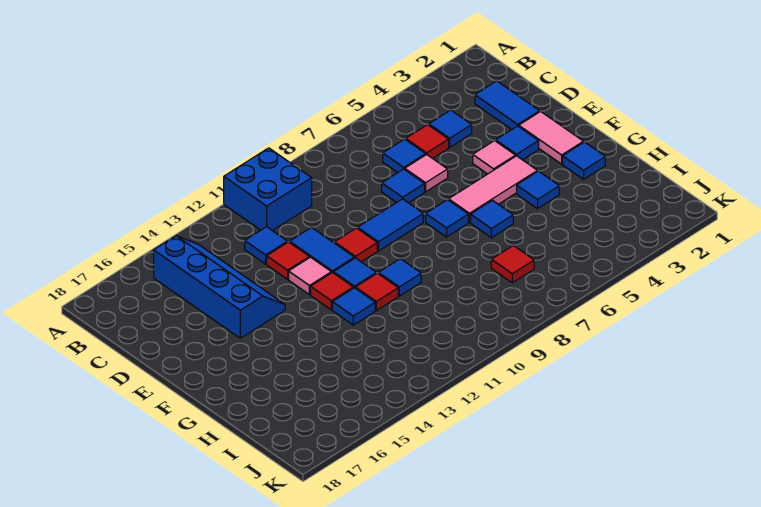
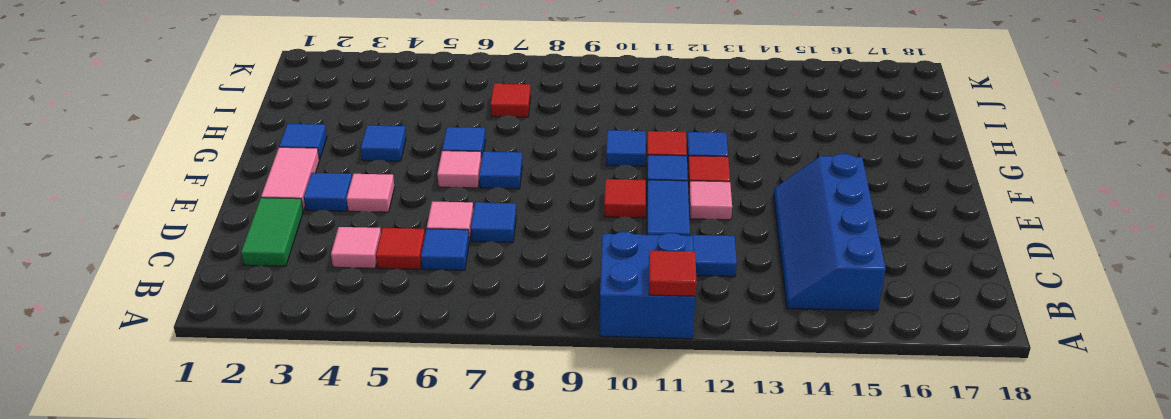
blue 1x2 tile [475,81,540,129] -> green 1x2 tile [241,198,303,266]
blue 1x1 tile [429,110,472,147] -> pink 1x1 tile [331,227,381,268]
red 1x1 tile [267,242,309,279] -> red 1x1 tile moved to [649,251,697,296]
blue 1x2 tile [358,199,423,251] -> none
pink 1x3 tile [449,156,537,222] -> pink 1x1 tile [437,151,482,188]

